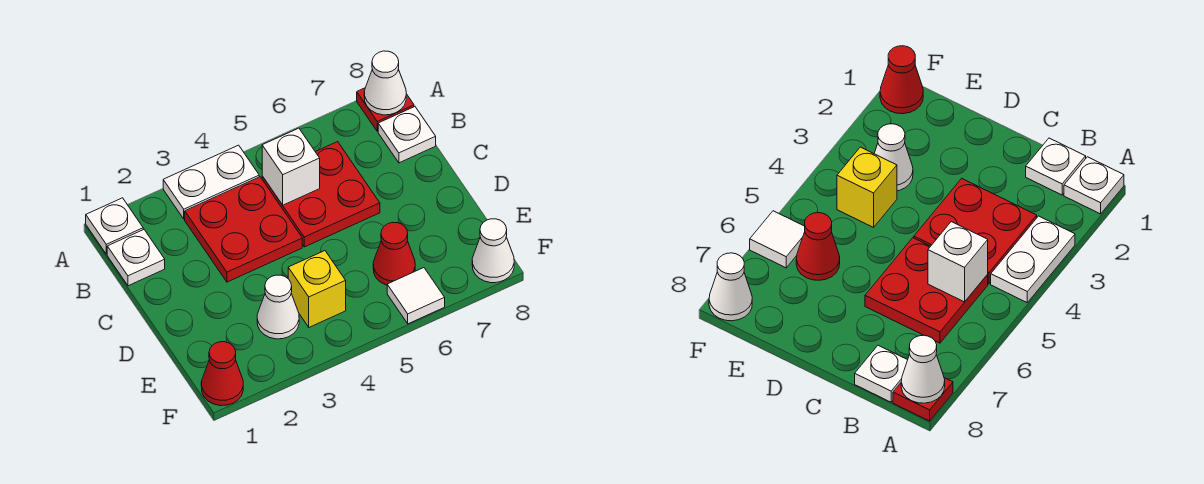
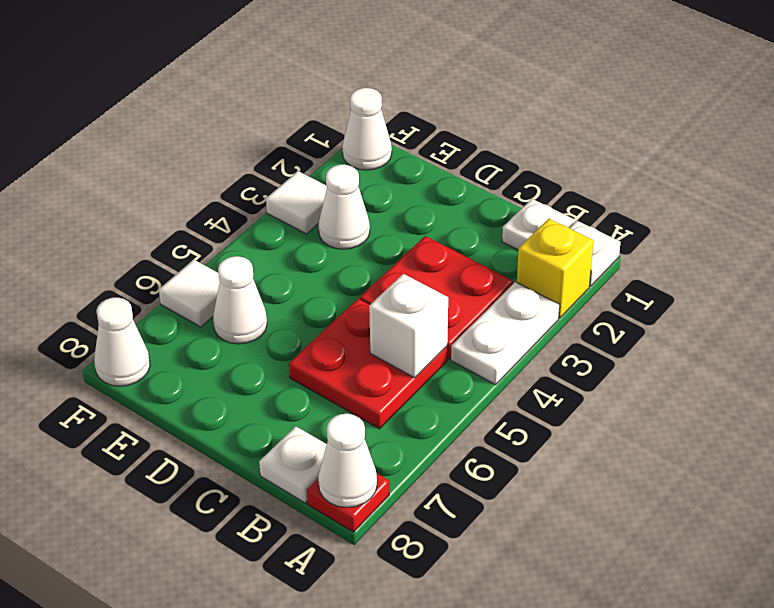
yellow 1x1 brick [288,251,346,327] -> yellow 1x1 brick moved to [517,219,593,318]
red 1x1 cone [373,222,415,285] -> white 1x1 cone [213,256,267,344]
red 1x1 cone [201,342,243,406] -> white 1x1 cone [342,88,392,170]
none -> white 1x1 tile [266,171,327,234]

